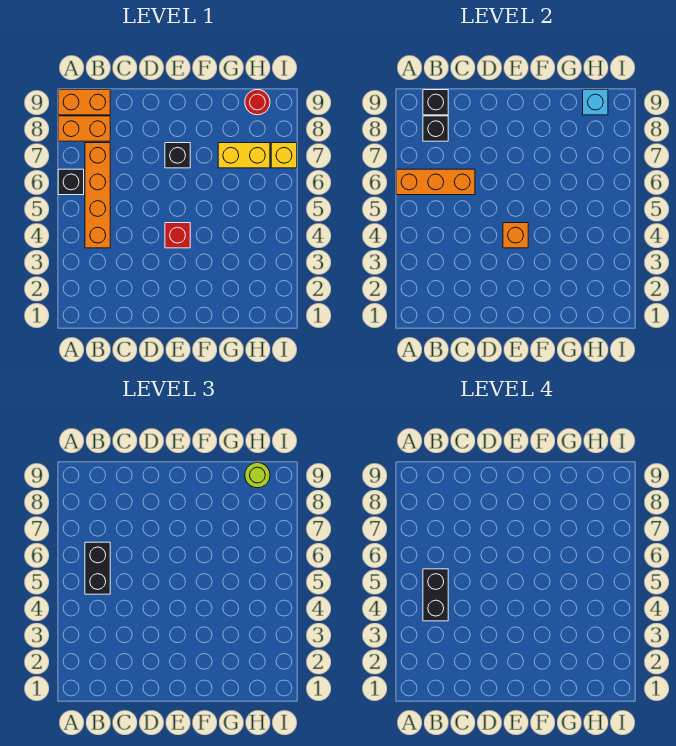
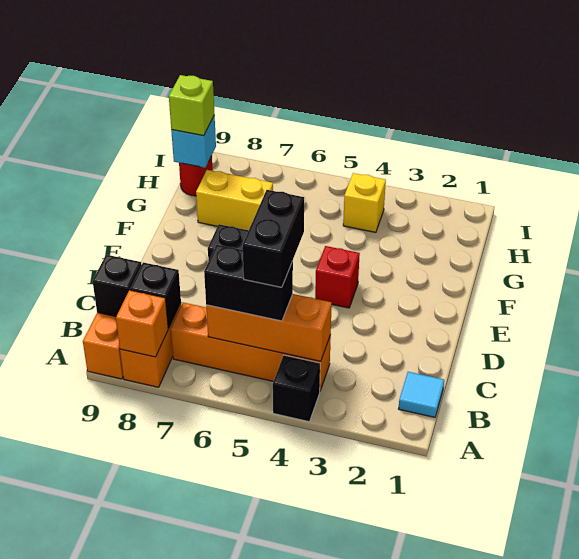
black 1x1 brick [58,169,84,195] -> black 1x1 brick moved to [273,355,320,422]
orange 1x3 brick [396,169,475,195] -> orange 1x3 brick turned to [206,294,332,361]
none -> cyan 1x1 tile [399,372,444,417]
black 1x2 brick [423,569,448,621] -> black 1x2 brick turned to [243,190,304,287]
orange 1x1 brick [503,223,528,248] -> orange 1x1 brick moved to [116,290,168,357]
yellow 1x2 brick [218,143,270,168] -> yellow 1x2 brick turned to [196,170,273,230]
lime 1x1 round brick [245,463,270,488] -> lime 1x1 brick [169,75,214,136]
yellow 1x1 brick [271,143,297,168] -> yellow 1x1 brick moved to [343,173,386,232]

